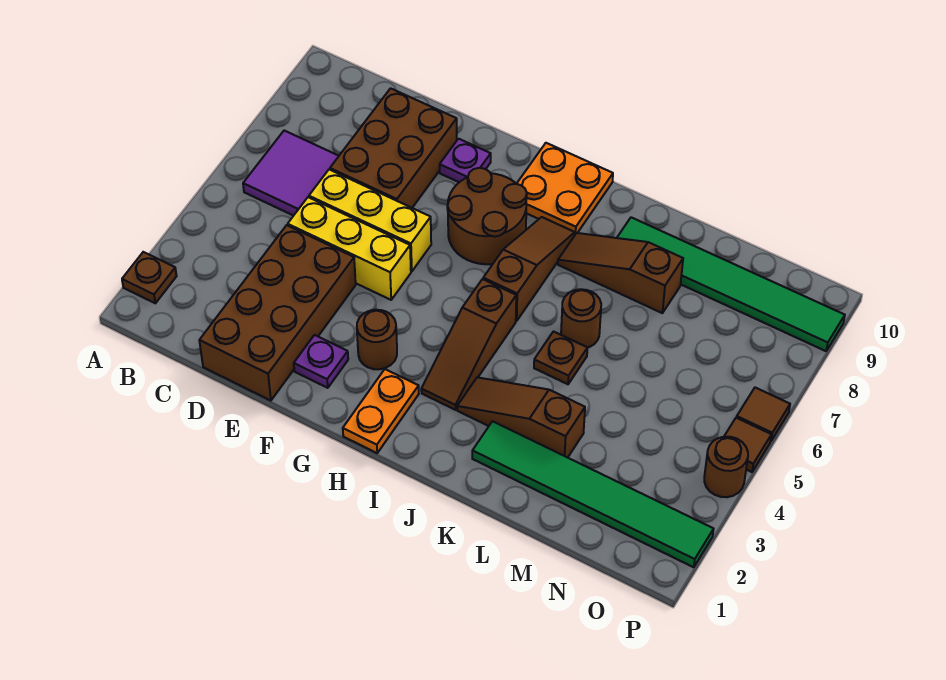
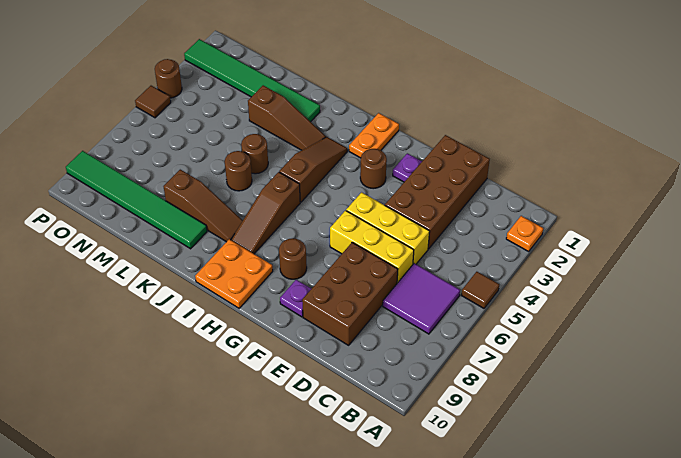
brown 1x1 plate [122,252,177,303] -> orange 1x1 plate [506,216,543,251]
brown 2x2 round brick [447,168,527,264] -> brown 1x1 round brick [279,238,307,279]
brown 1x1 plate [534,332,587,384] -> brown 1x1 round brick [241,134,268,174]
brown 1x1 tile [737,388,790,441] -> brown 1x1 tile moved to [461,272,499,308]

